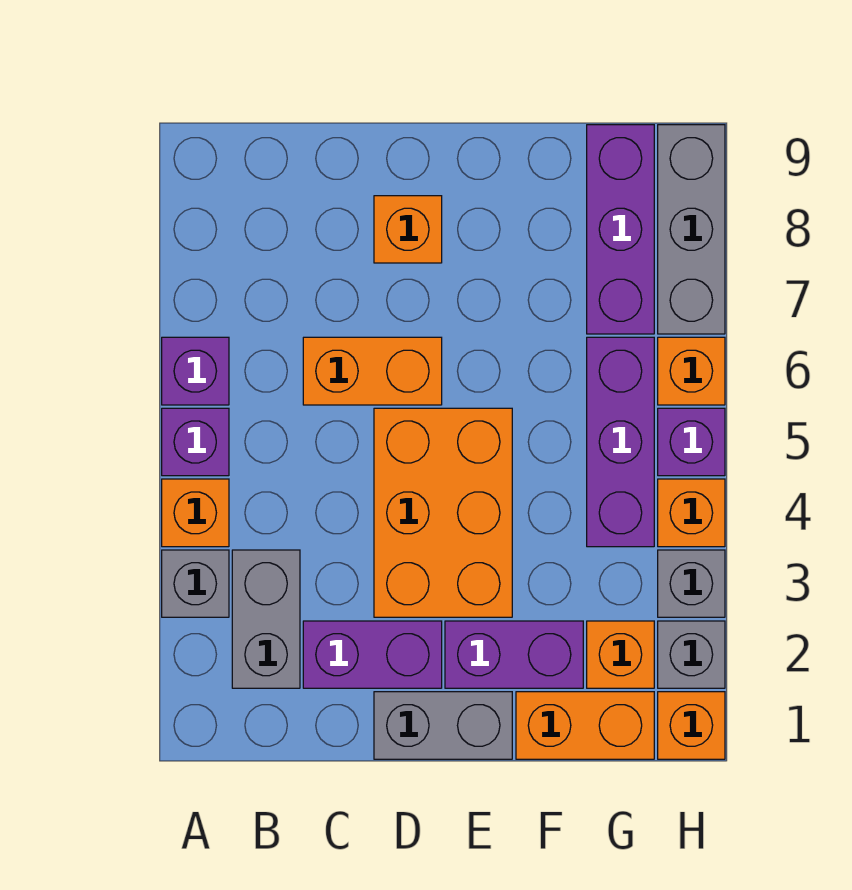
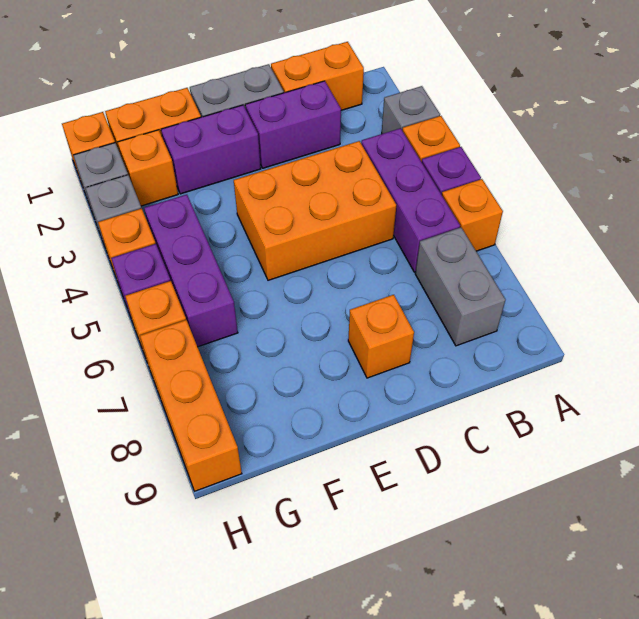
purple 1x1 brick [162,337,229,405] -> orange 1x1 brick [442,179,503,251]
grey 1x2 brick [232,550,300,688] -> grey 1x2 brick moved to [415,227,505,346]
orange 1x2 brick [303,337,442,405] -> orange 1x2 brick moved to [271,42,364,110]
orange 2x3 brick [374,408,512,617] -> orange 2x3 brick turned to [234,141,396,280]
purple 1x3 brick [587,125,654,334] -> purple 1x3 brick moved to [361,128,460,272]
grey 1x3 brick [658,125,725,334] -> orange 1x3 brick [140,320,242,491]

